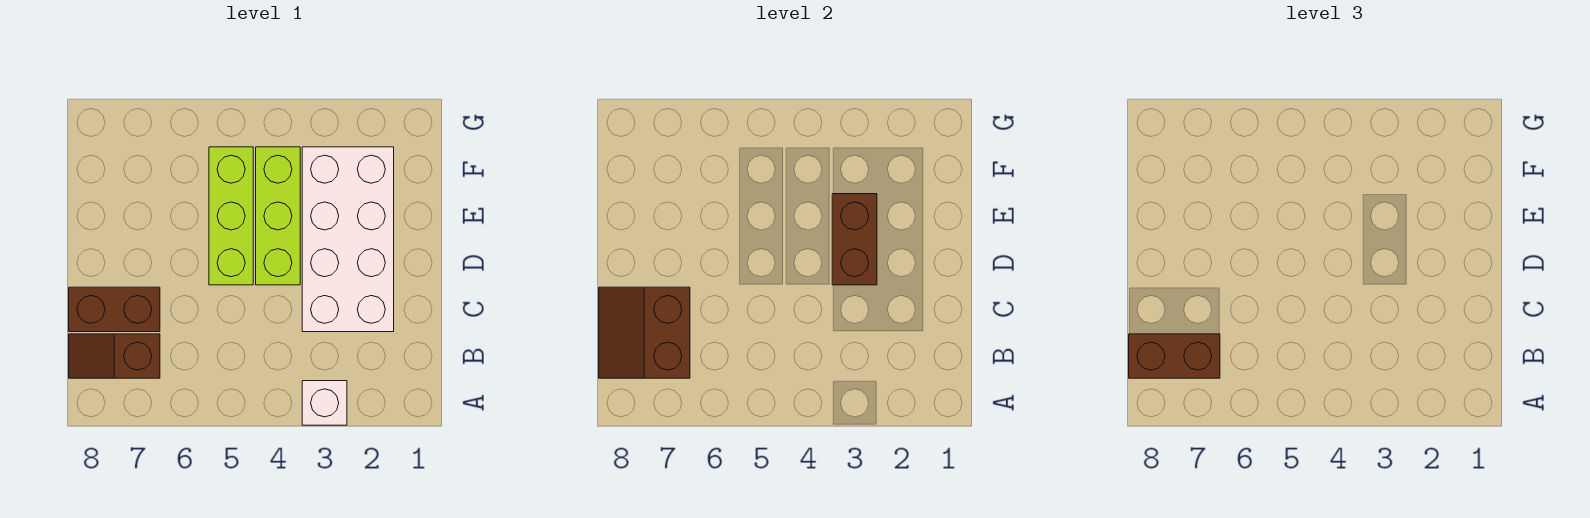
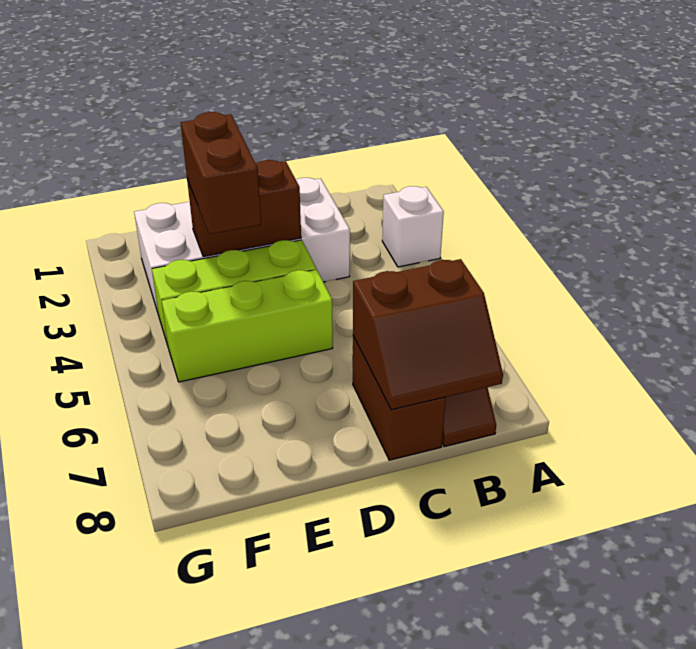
brown 1x2 brick [1129,334,1220,378] -> brown 1x2 brick moved to [181,112,261,234]

